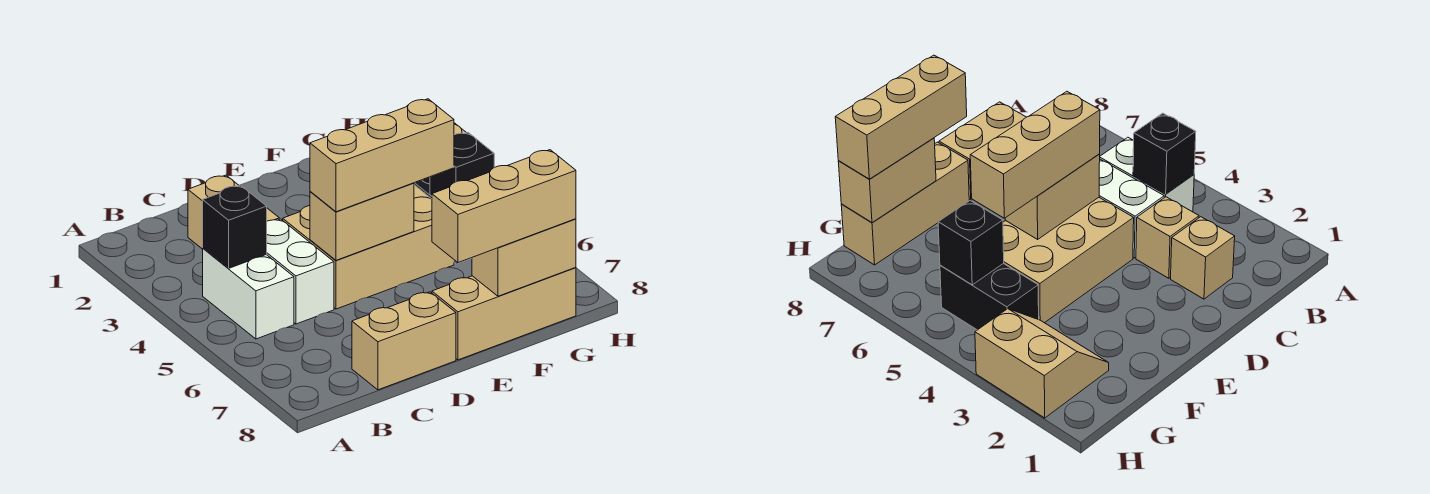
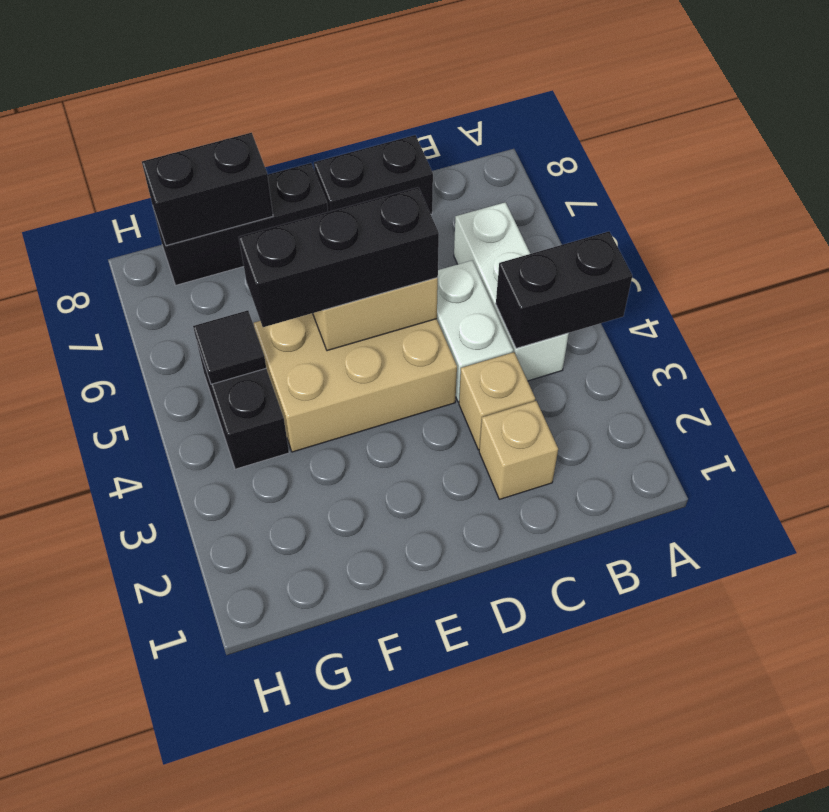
white 1x2 brick [203,248,294,339] -> white 1x3 brick [454,202,569,381]
black 1x1 brick [203,185,267,268] -> black 1x2 brick [496,231,632,348]
tan 1x2 brick [352,292,456,390] -> black 1x2 brick [314,135,433,214]
tan 1x3 brick [310,99,454,212] -> black 1x3 brick [239,187,439,327]
tan 1x3 brick [432,267,576,360] -> black 1x3 brick [154,163,328,285]
tan 1x3 brick [432,150,576,263] -> none
tan 1x2 brick [472,219,576,296] -> black 1x2 brick [142,133,273,246]
tan 2x2 slope [975,309,1109,418] -> none
black 1x1 brick [430,133,494,196] -> black 1x1 tile [193,310,266,384]

